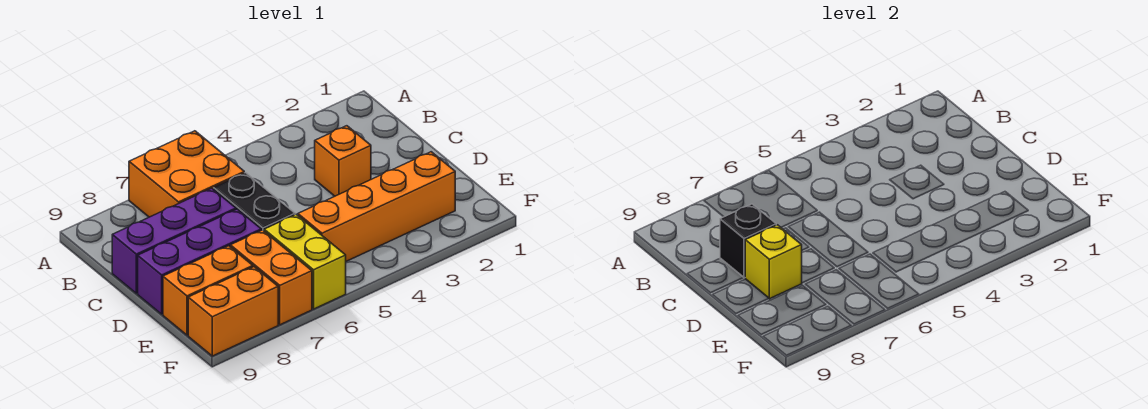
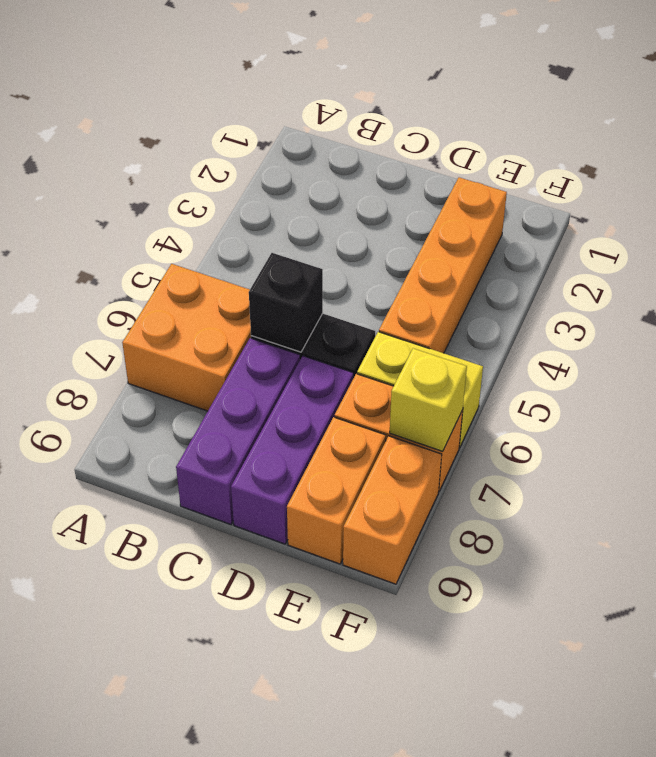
orange 1x1 brick [315,126,371,196] -> none
black 1x1 brick [720,204,776,278] -> black 1x1 brick moved to [249,253,323,352]
yellow 1x1 brick [745,225,802,299] -> yellow 1x1 brick moved to [390,348,467,451]

